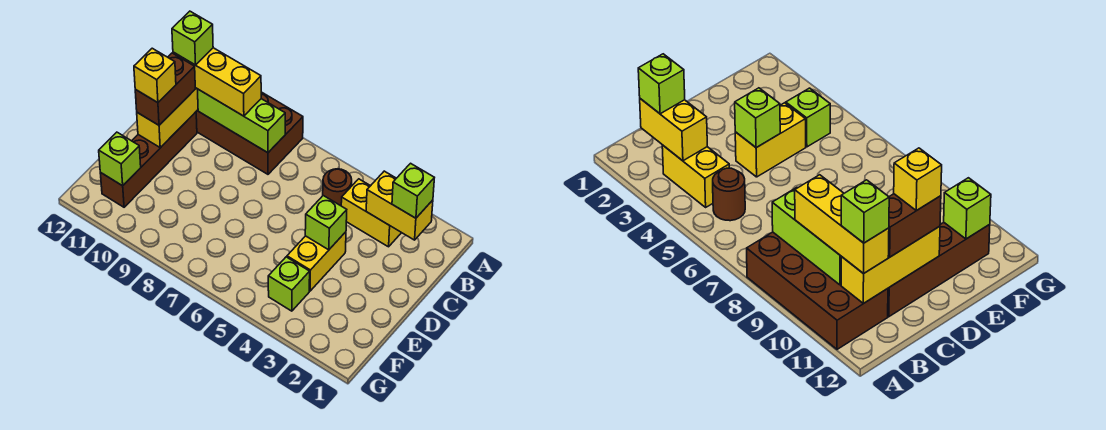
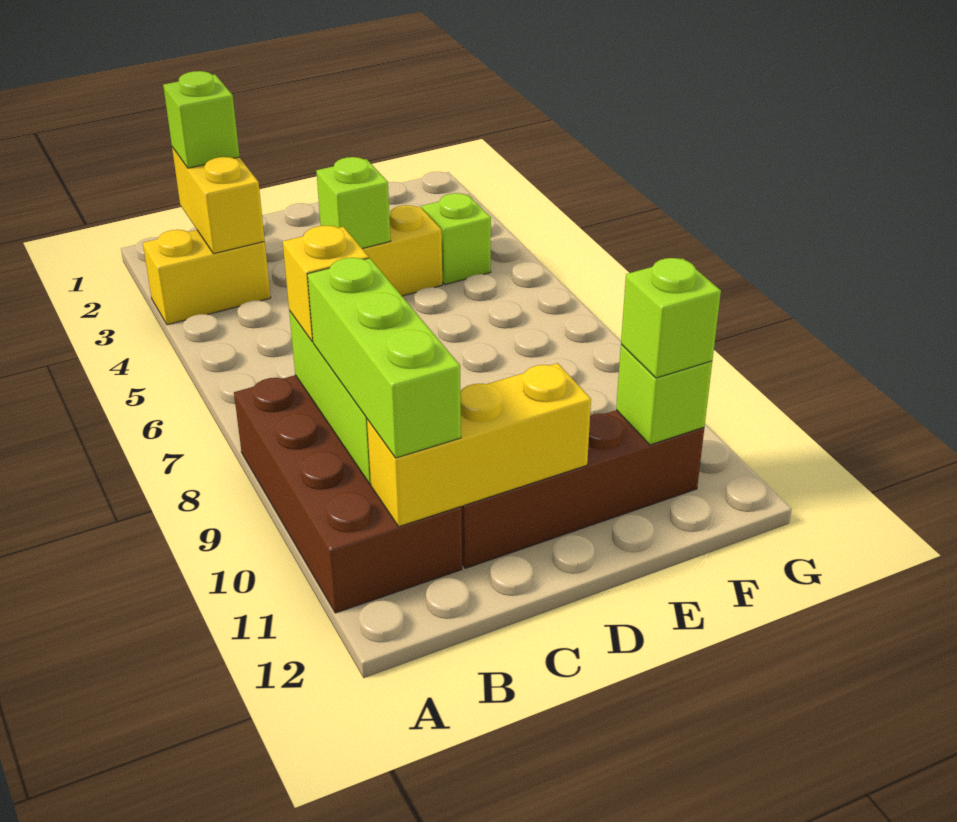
yellow 1x2 brick [341,179,401,247] -> yellow 1x2 brick turned to [143,230,271,325]
brown 1x1 round brick [323,169,352,206] -> none
yellow 1x3 brick [173,48,261,116] -> lime 1x3 brick [307,258,461,458]
lime 1x1 brick [172,11,213,65] -> lime 1x1 brick moved to [621,258,721,378]
brown 1x2 brick [135,53,195,125] -> none
yellow 1x1 brick [134,48,176,103] -> yellow 1x1 brick moved to [283,226,369,342]

